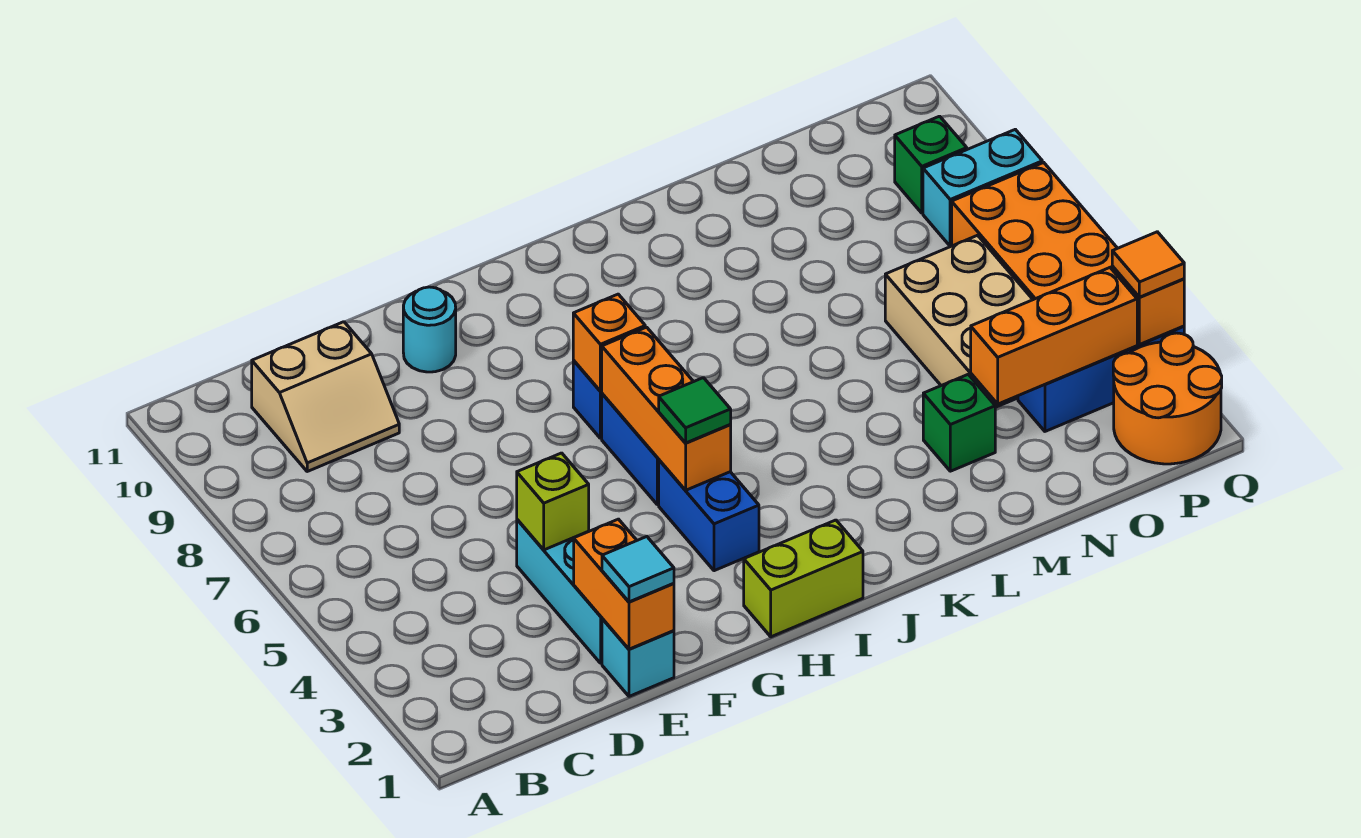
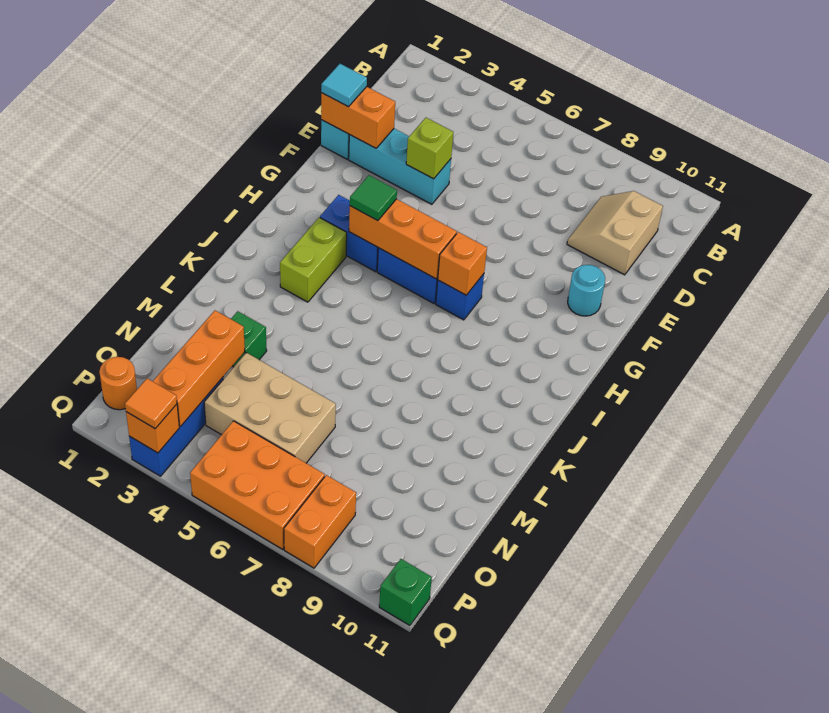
lime 1x2 brick [744,520,863,637] -> lime 1x2 brick moved to [280,217,347,302]
orange 2x2 round brick [1113,333,1222,464] -> orange 1x1 round brick [99,357,137,410]
cyan 1x2 brick [923,129,1042,246] -> orange 1x2 brick [284,475,356,568]
green 1x1 brick [895,116,967,213] -> green 1x1 brick moved to [379,559,432,626]

